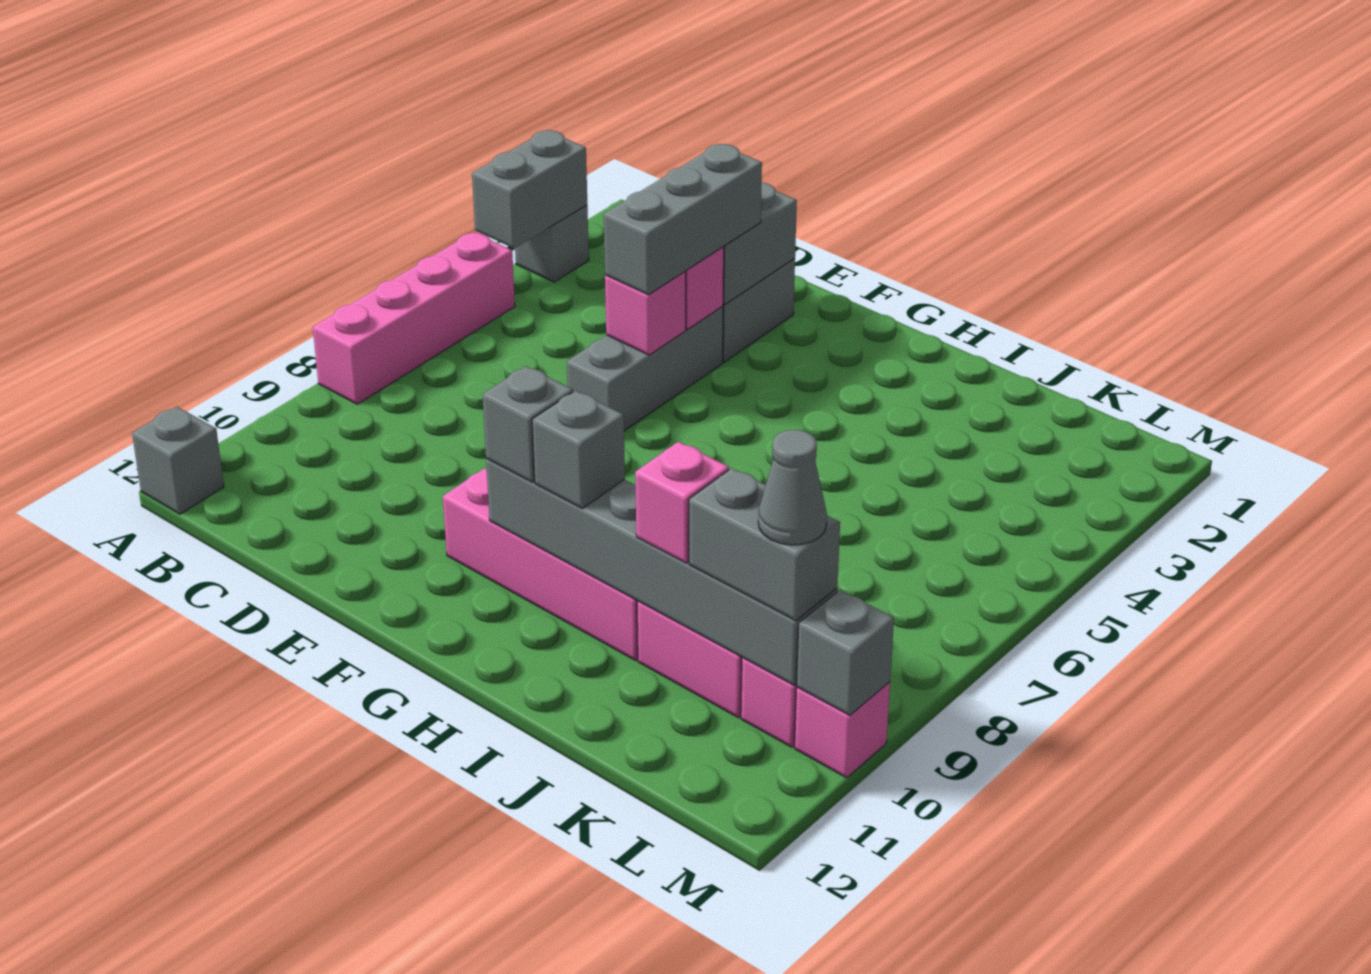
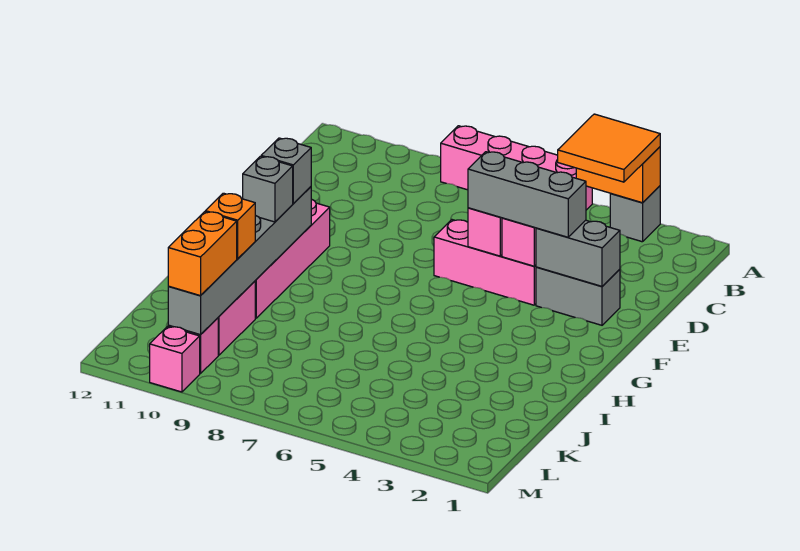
grey 1x2 brick [472,130,587,248] -> orange 1x2 brick [576,147,660,203]
none -> orange 2x2 tile [558,114,660,182]
grey 1x1 brick [132,407,224,514] -> none
grey 1x3 brick [567,306,723,431] -> pink 1x3 brick [434,220,536,305]
pink 1x1 brick [635,442,729,563] -> orange 1x1 brick [205,193,255,259]
grey 1x2 brick [689,468,840,621] -> orange 1x2 brick [168,212,237,296]
grey 1x1 cone [758,430,827,545] -> none
grey 1x1 brick [797,590,894,715] -> none

